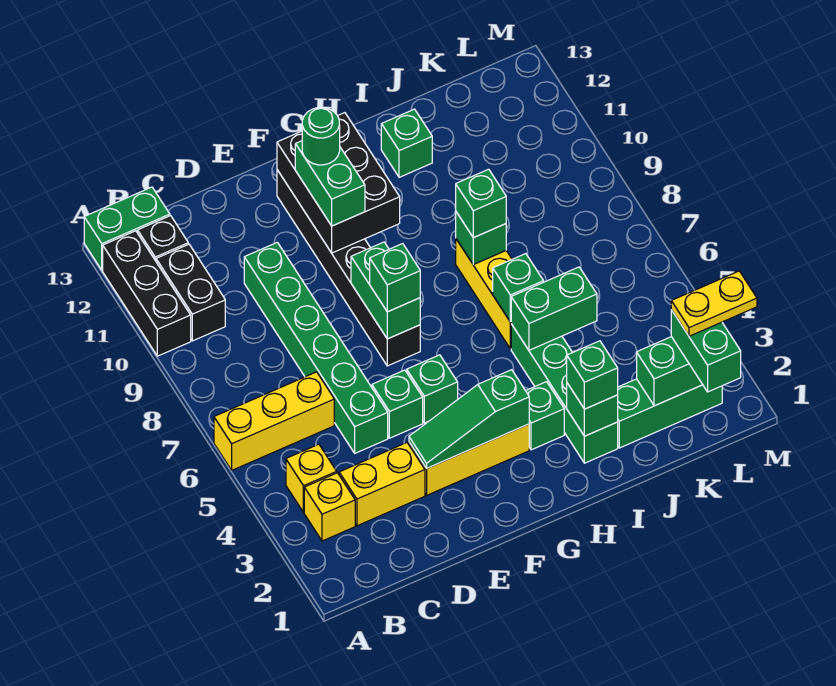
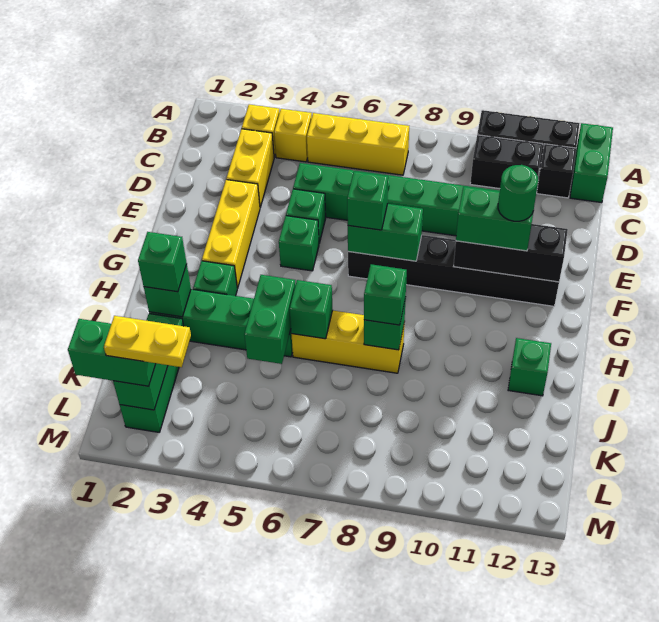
yellow 1x3 brick [214,372,334,470] -> yellow 1x3 brick turned to [307,113,409,175]
green 1x3 slope [409,370,529,468] -> none
black 2x3 brick [277,113,400,253] -> black 1x3 brick [454,224,568,282]
yellow 1x2 plate [671,271,757,336] -> yellow 1x2 plate turned to [104,316,191,367]

